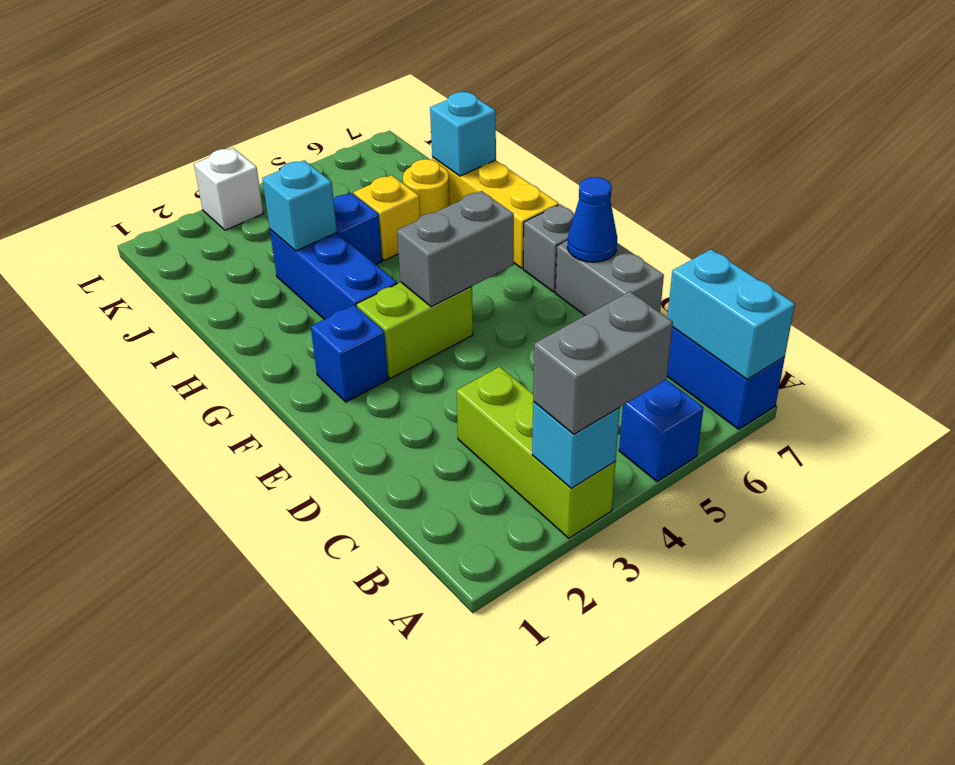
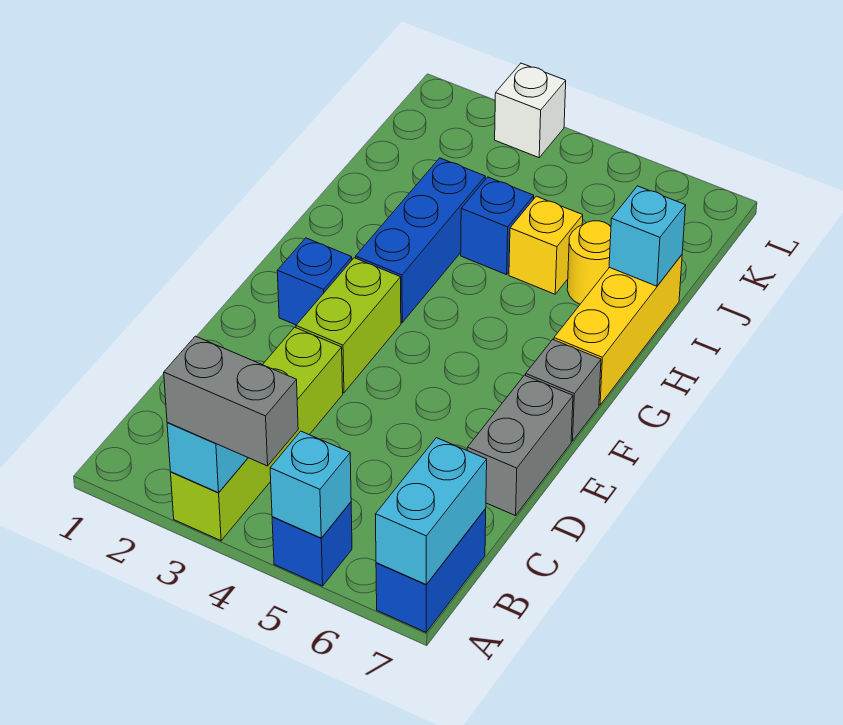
lime 1x3 brick [457,367,616,538] -> lime 1x4 brick [171,327,343,541]
blue 1x1 cone [567,177,617,262] -> none
lime 1x2 brick [356,282,473,379] -> lime 1x2 brick turned to [296,258,401,393]
grey 1x2 brick [397,191,514,307] -> none
cyan 1x1 brick [262,160,337,251] -> cyan 1x1 brick moved to [270,431,351,538]

